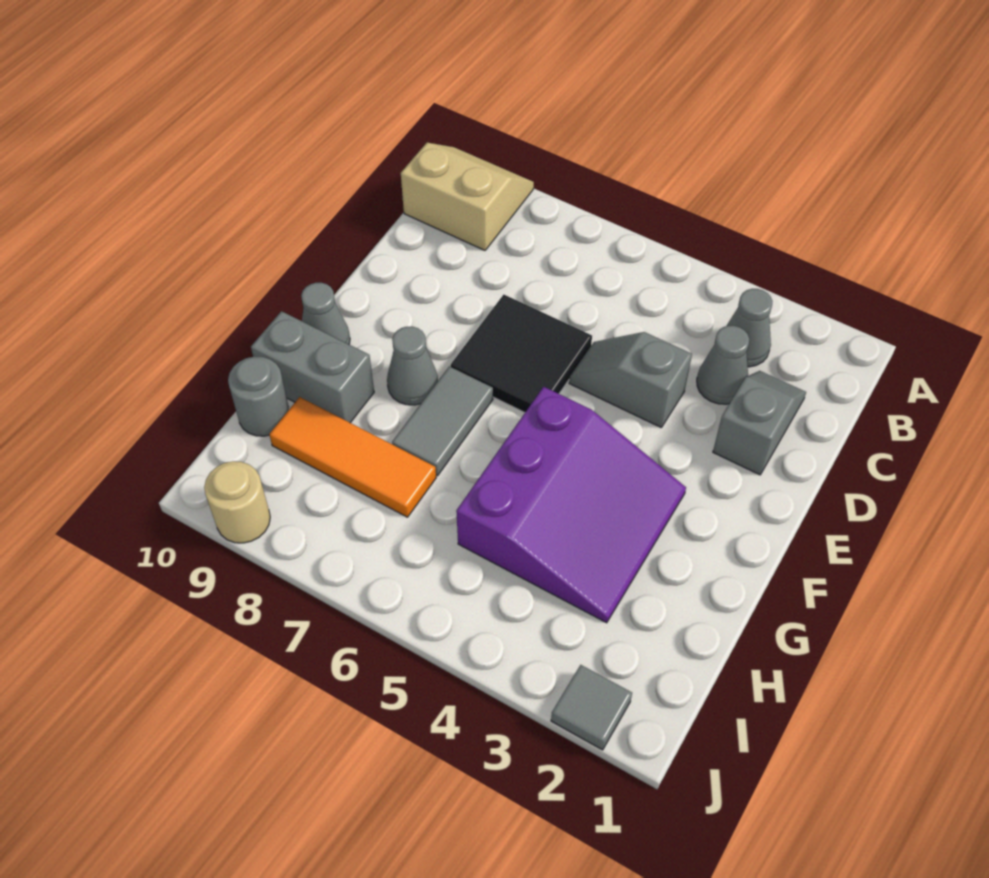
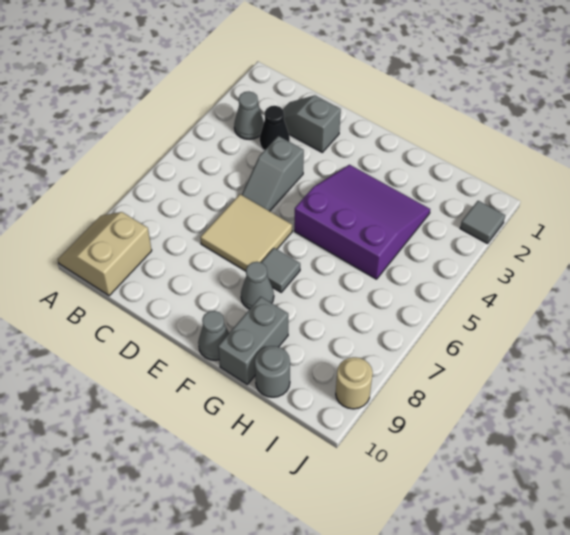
grey 1x1 cone [697,326,749,404] -> black 1x1 cone [260,106,290,150]
black 2x2 tile [451,295,592,413] -> tan 2x2 tile [200,194,292,271]
grey 1x2 tile [392,366,493,476] -> grey 1x1 tile [261,248,300,292]
orange 1x3 tile [269,397,436,517] -> none

